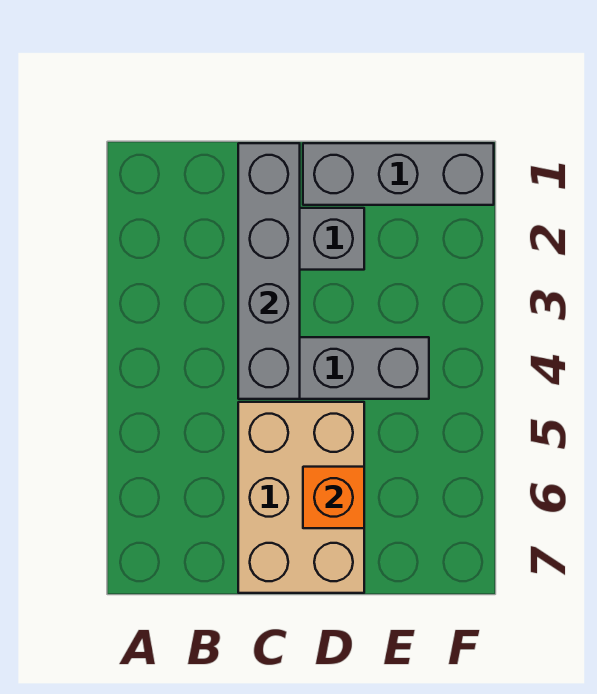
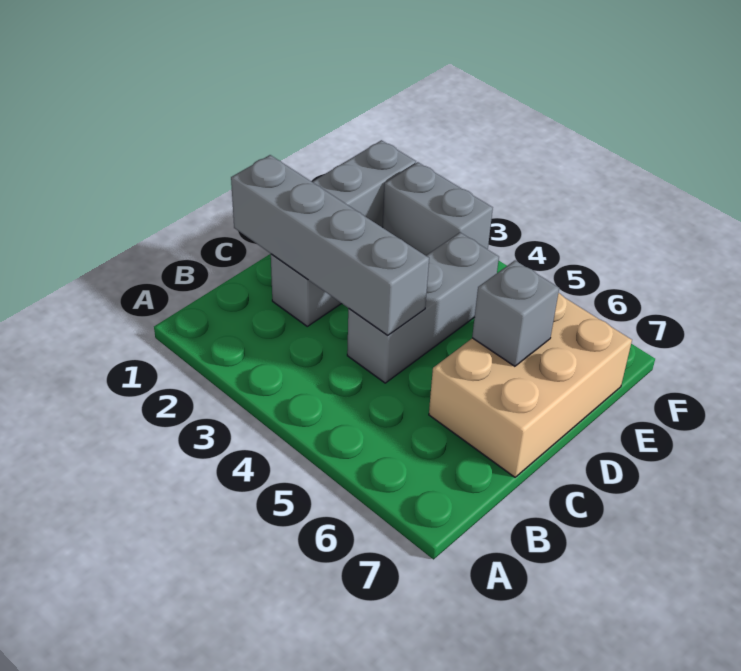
tan 2x3 brick [238,402,364,593] -> tan 2x3 brick turned to [429,293,632,477]
orange 1x1 brick [303,467,364,528] -> grey 1x1 brick [472,261,559,366]
none -> grey 1x2 brick [382,162,493,256]

